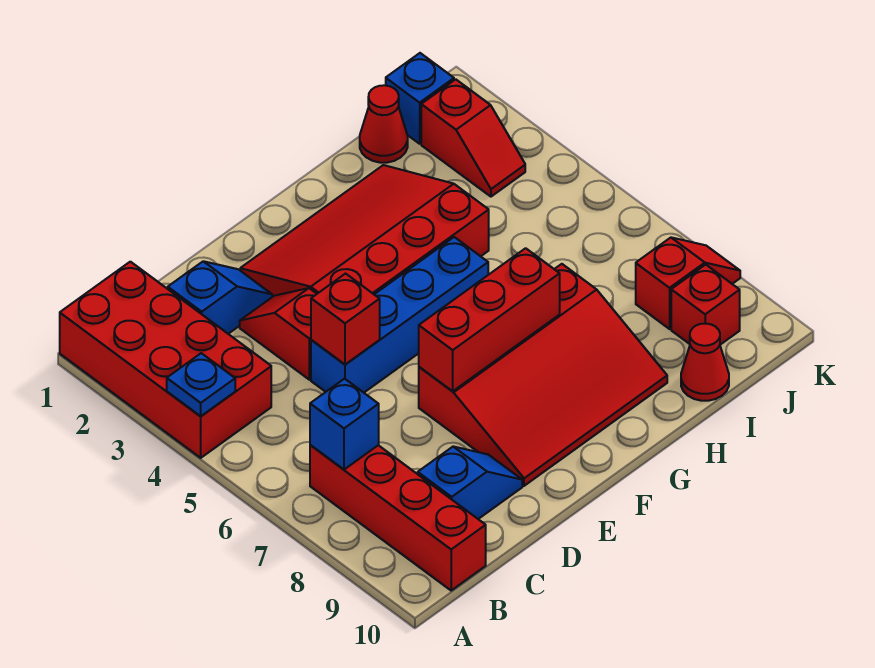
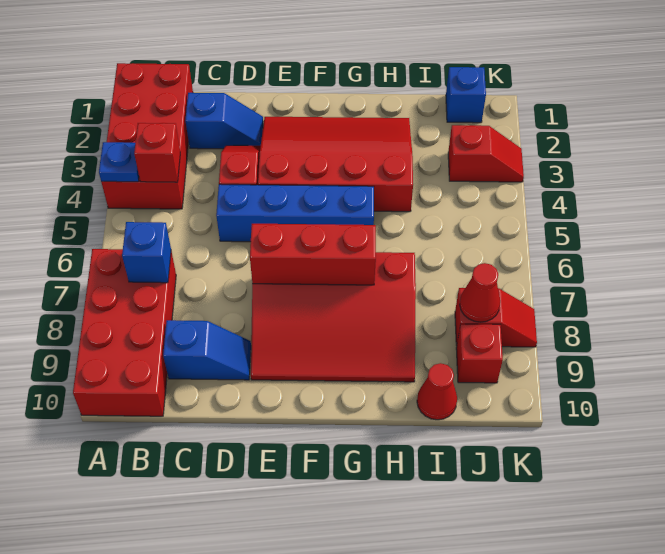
red 1x4 brick [310,445,486,590] -> red 2x4 brick [73,249,176,416]
red 1x1 brick [311,274,380,364] -> red 1x1 brick moved to [134,123,180,182]
red 1x1 cone [360,85,408,163] -> red 1x1 cone moved to [460,263,500,322]
red 1x2 slope [421,79,525,197] -> red 1x2 slope turned to [448,125,524,182]

